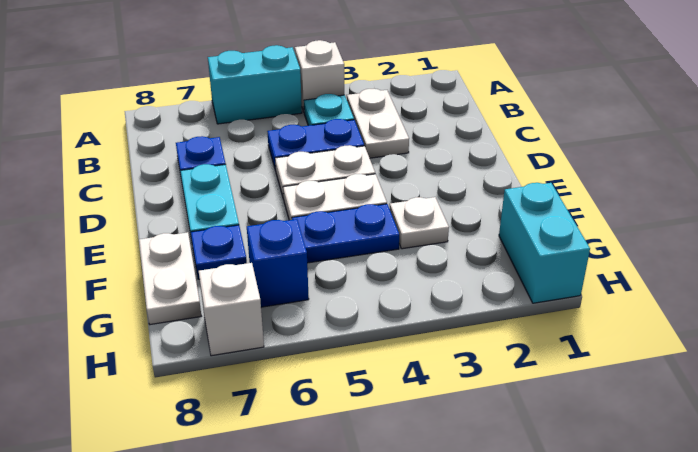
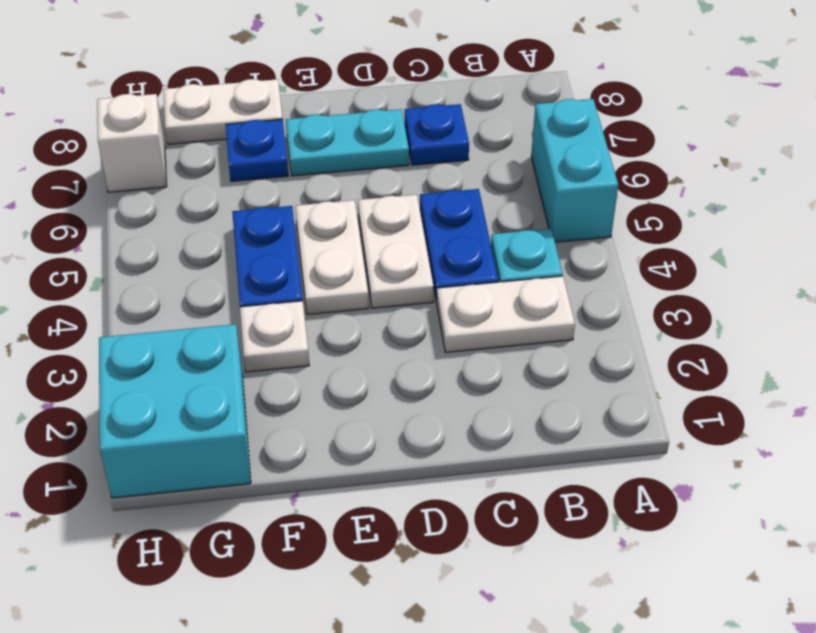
white 1x1 brick [295,40,344,112] -> none
cyan 1x2 brick [499,183,590,303] -> cyan 2x2 brick [99,324,251,498]
blue 1x1 brick [247,219,309,307] -> none

